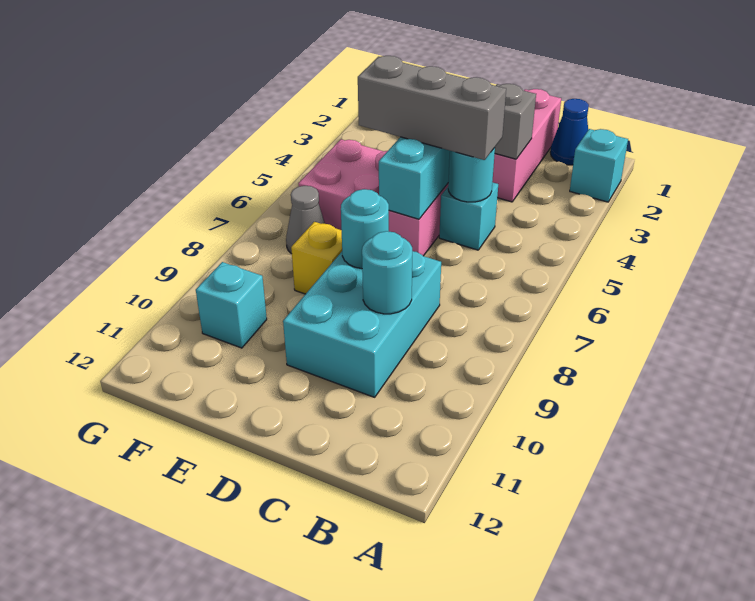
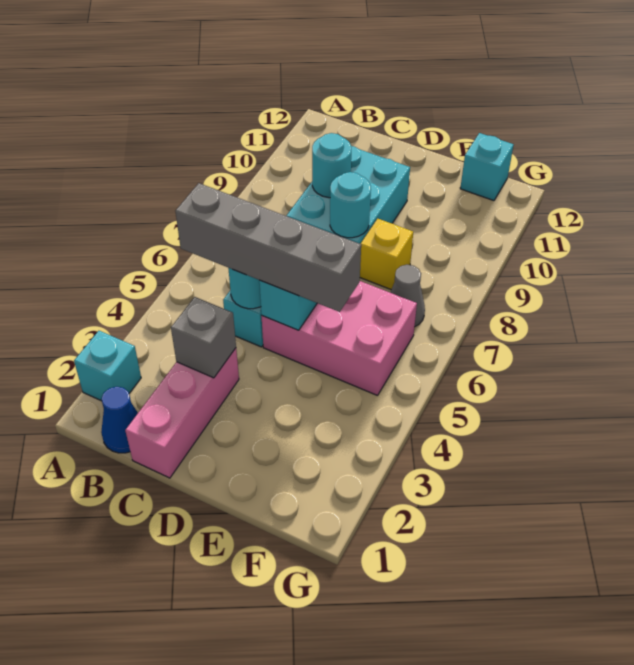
grey 1x3 brick [358,56,506,160] -> grey 1x4 brick [175,183,361,312]
cyan 1x1 brick [196,262,267,348] -> cyan 1x1 brick moved to [460,133,514,201]

